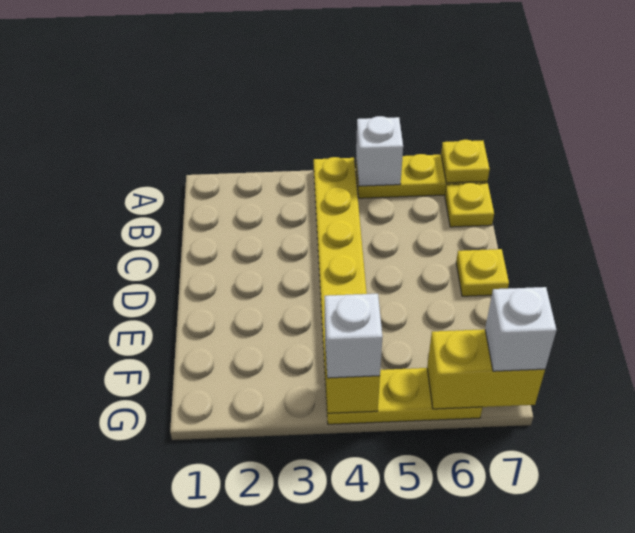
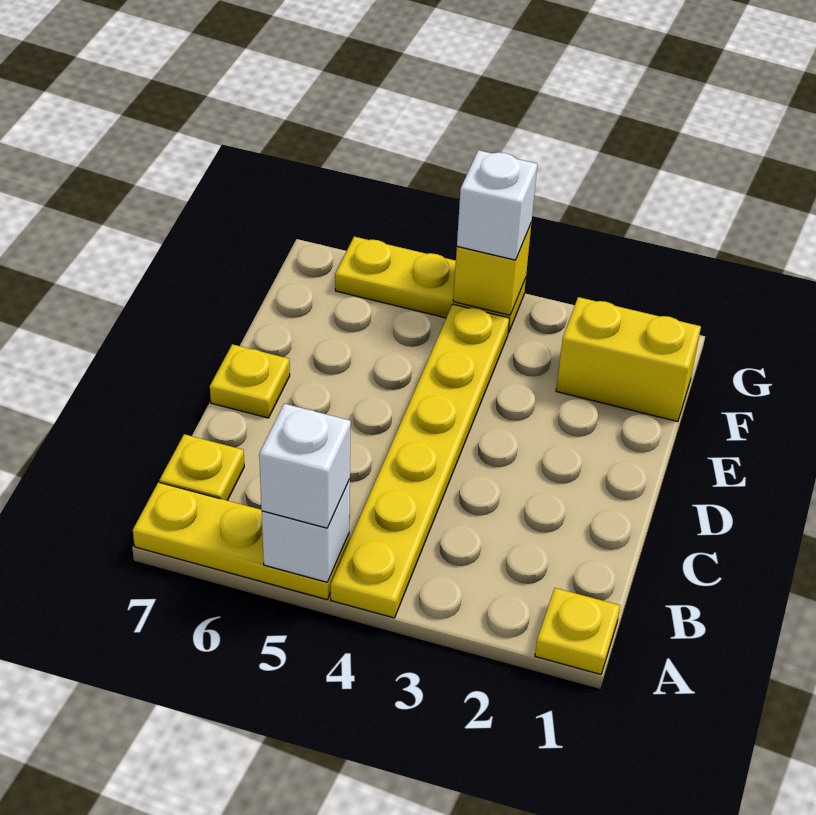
yellow 1x1 plate [441,140,490,183] -> yellow 1x1 plate moved to [535,588,620,674]
yellow 1x2 brick [427,329,545,409] -> yellow 1x2 brick moved to [556,297,701,422]
white 1x1 brick [485,287,556,371] -> white 1x1 brick moved to [259,404,351,528]

